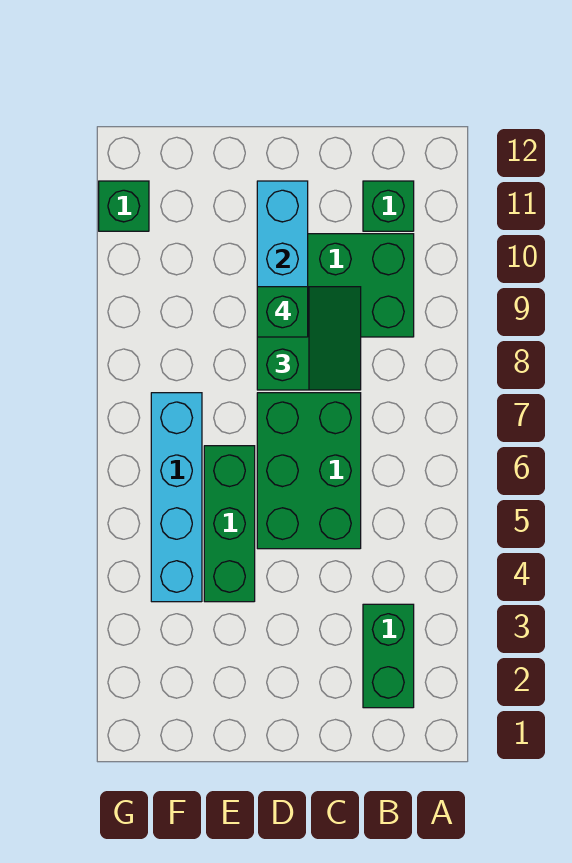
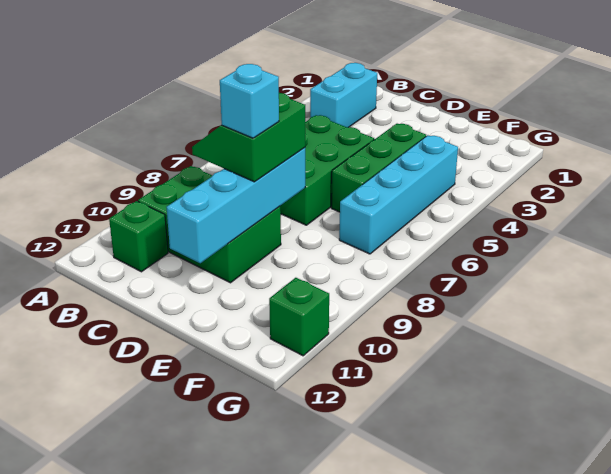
green 1x2 brick [363,604,414,708] -> cyan 1x2 brick [310,63,377,127]
green 1x1 brick [257,287,308,337] -> cyan 1x1 brick [220,64,279,138]

